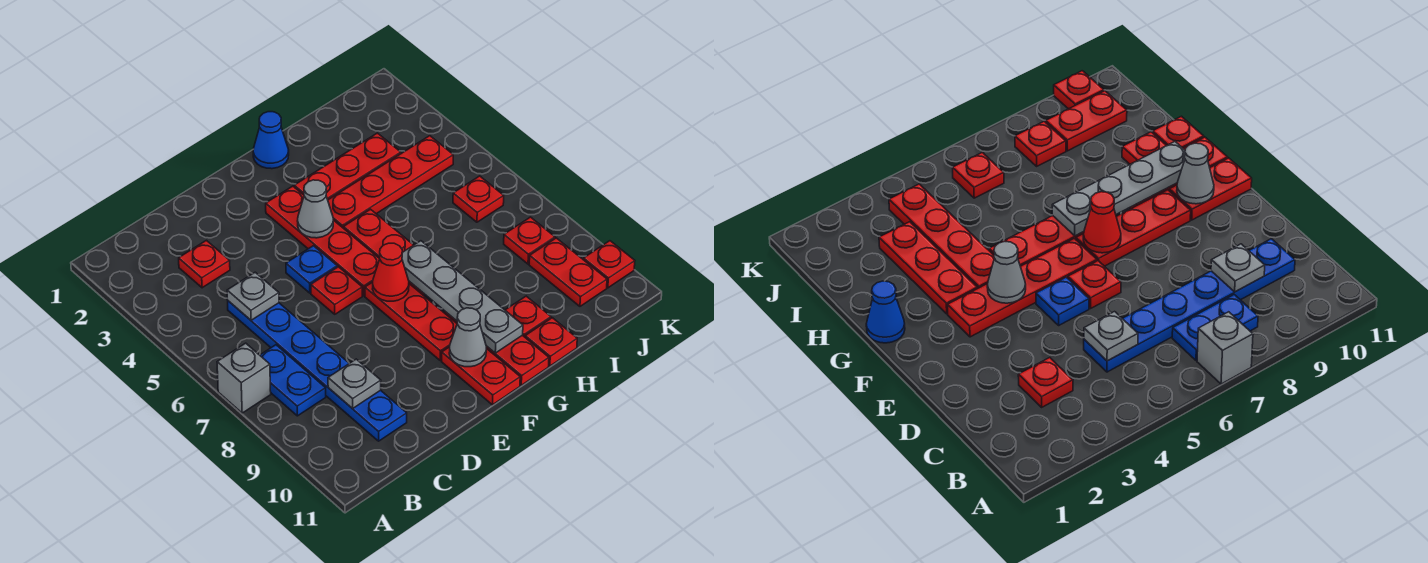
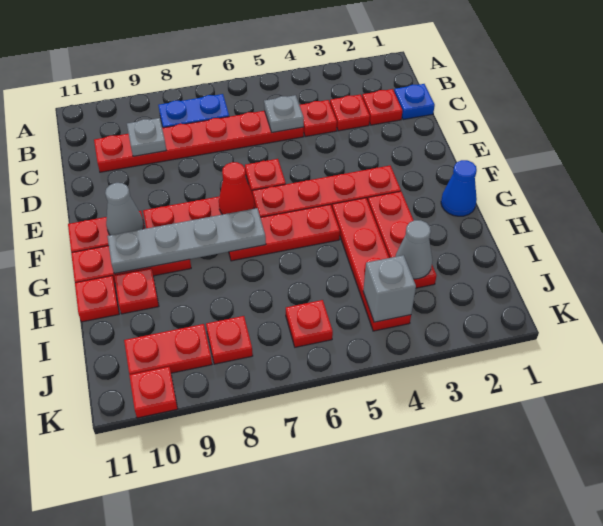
grey 1x1 brick [217,343,271,413] -> grey 1x1 brick moved to [363,255,416,322]
none -> red 1x1 plate [362,89,402,125]
none -> red 1x1 plate [300,100,337,137]
blue 1x6 plate [228,301,407,441] -> red 1x6 plate [94,111,304,172]
blue 1x1 plate [286,246,337,293] -> blue 1x1 plate moved to [394,84,435,120]
grey 1x1 cone [298,180,333,238] -> grey 1x1 cone moved to [396,220,432,279]

